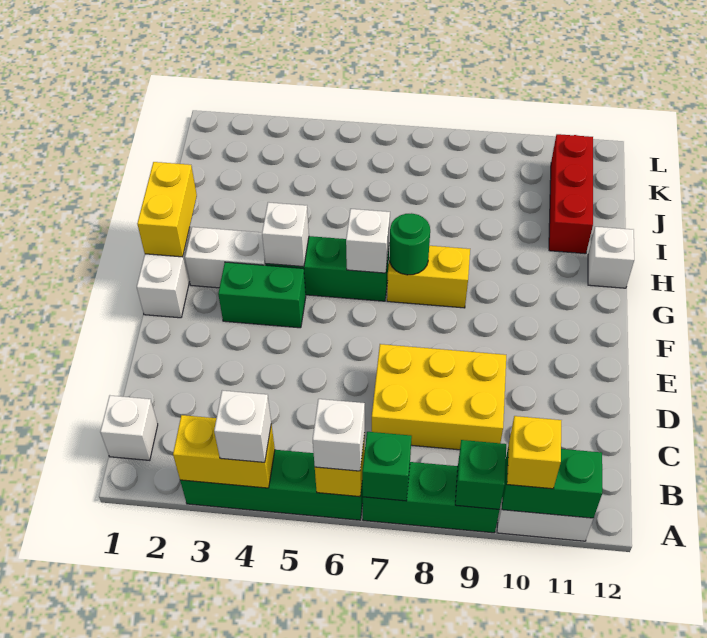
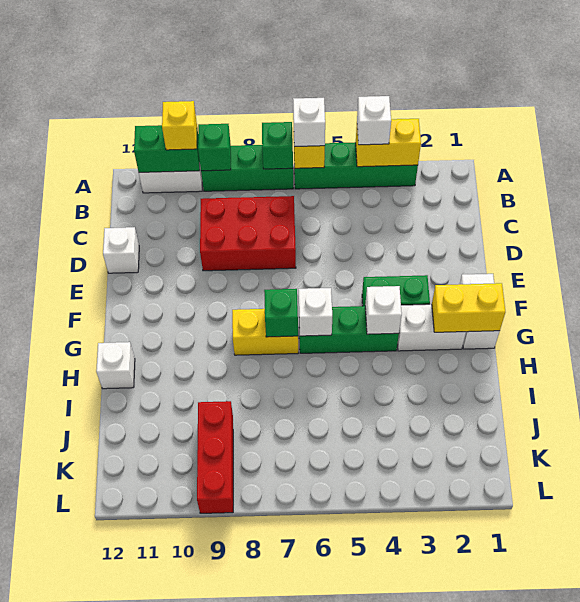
white 1x1 brick [100,396,158,460] -> white 1x1 brick moved to [103,227,139,273]
yellow 2x3 brick [372,344,506,450] -> red 2x3 brick [200,196,296,271]
yellow 1x2 brick [137,162,197,257] -> yellow 1x2 brick turned to [432,283,505,332]
green 1x1 round brick [389,214,430,275] -> green 1x1 brick [264,289,298,337]
red 1x3 brick [549,134,593,254] -> red 1x3 brick moved to [197,401,233,513]

